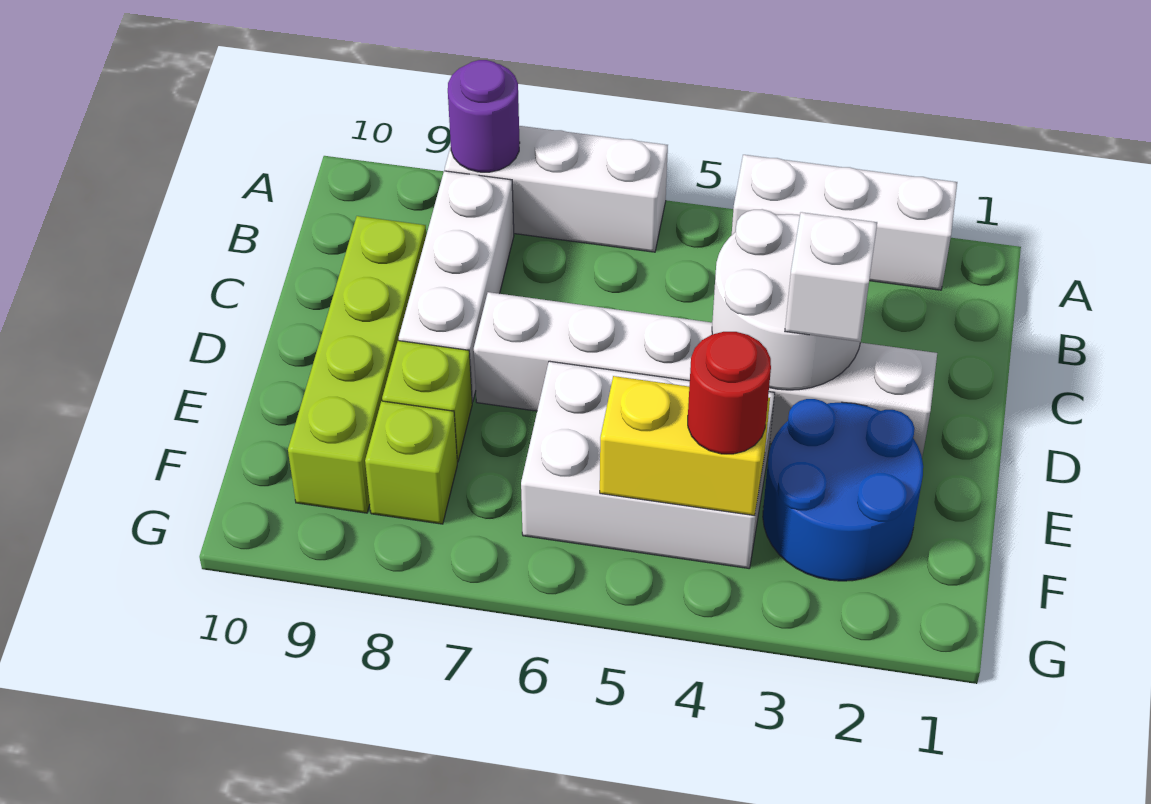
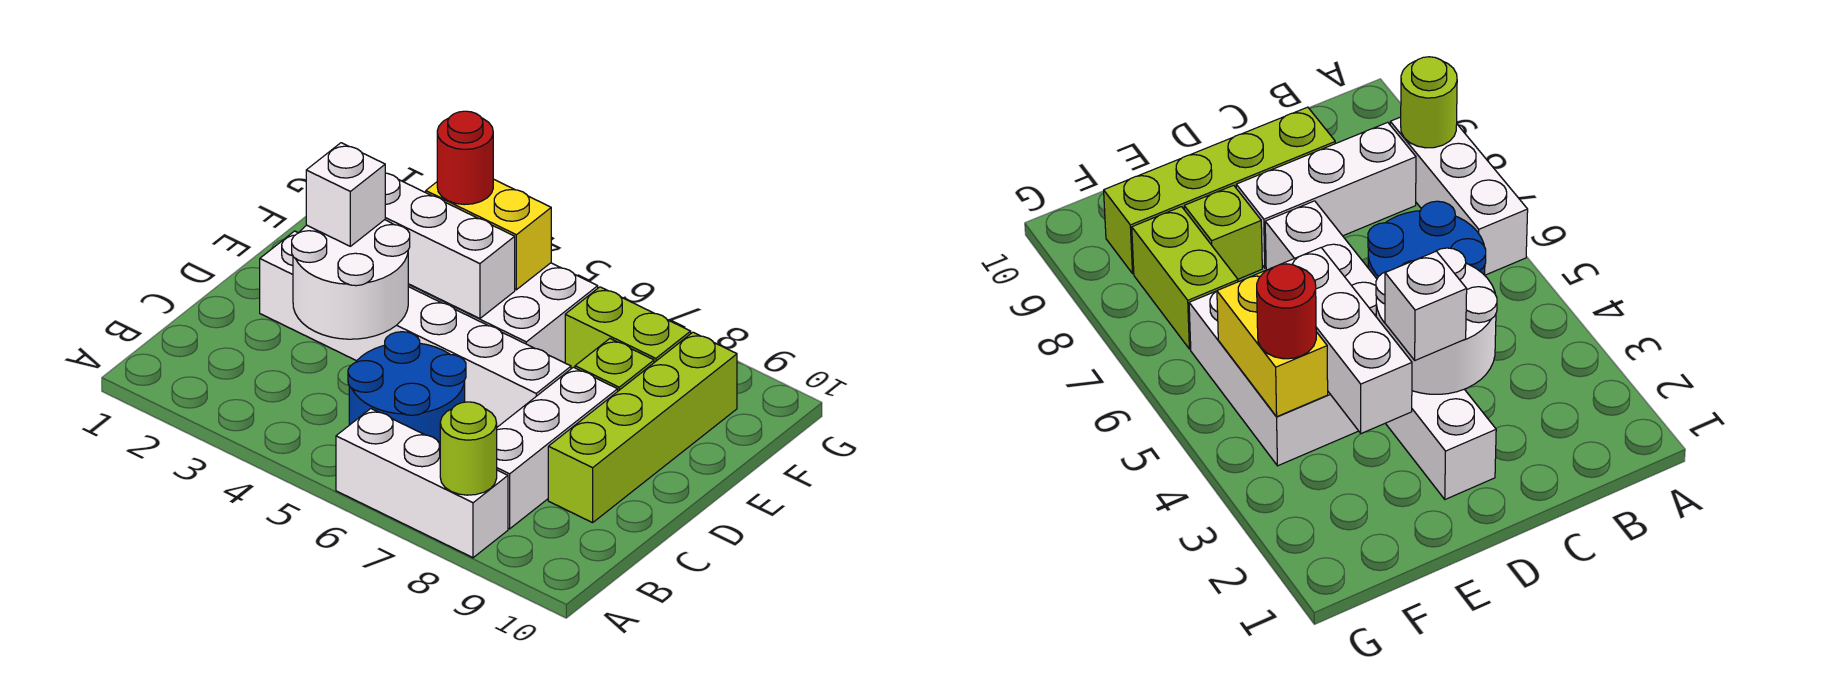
white 1x3 brick [732,155,957,290] -> white 1x3 brick moved to [385,173,515,319]
purple 1x1 round brick [448,60,520,172] -> lime 1x1 round brick [440,402,497,495]
blue 2x2 round brick [763,399,923,581] -> blue 2x2 round brick moved to [348,332,466,442]
lime 1x1 brick [365,401,457,524] -> lime 1x2 brick [565,287,691,369]

